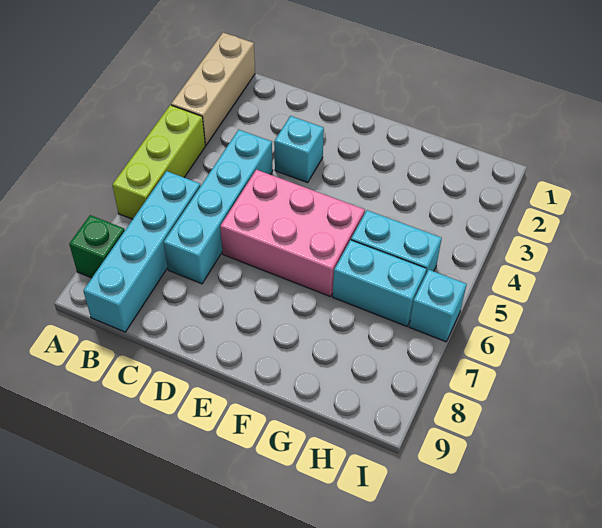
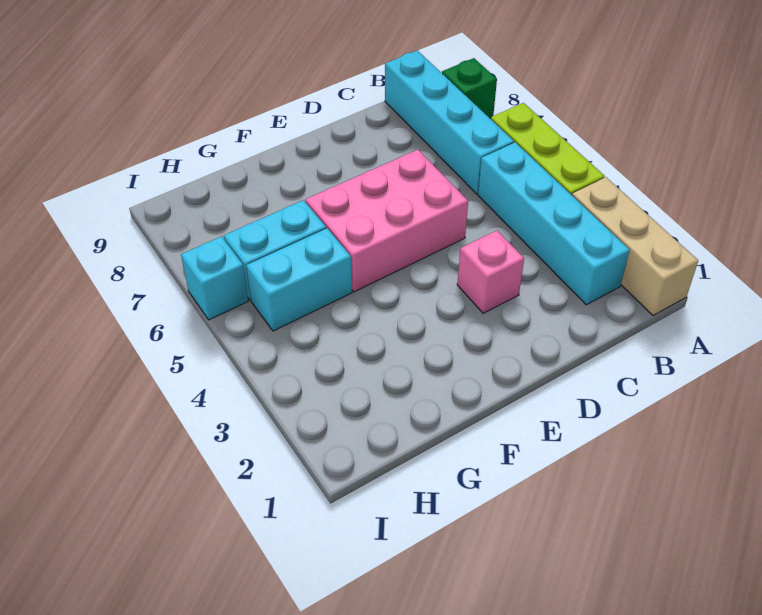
cyan 1x4 brick [164,130,273,284] -> cyan 1x4 brick moved to [478,142,630,305]
cyan 1x1 brick [274,116,324,183] -> pink 1x1 brick [457,230,524,313]

